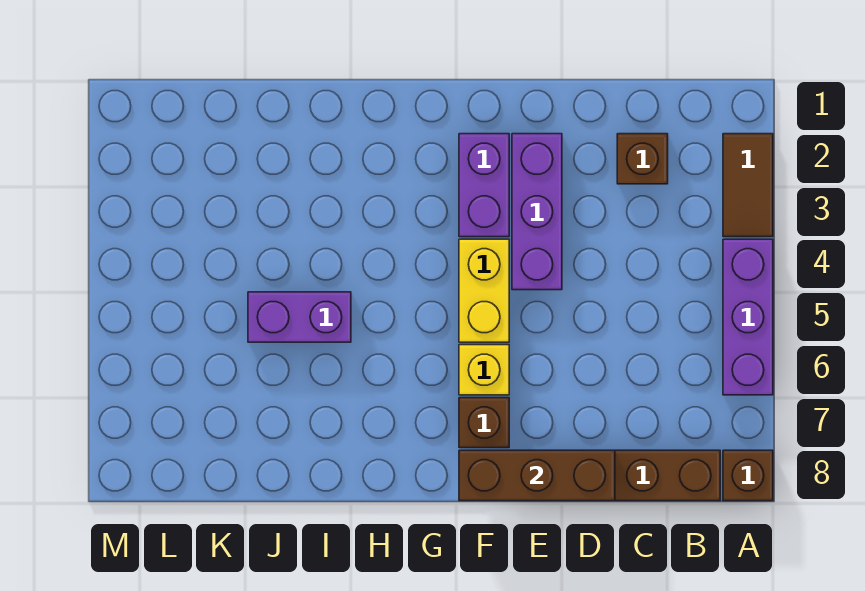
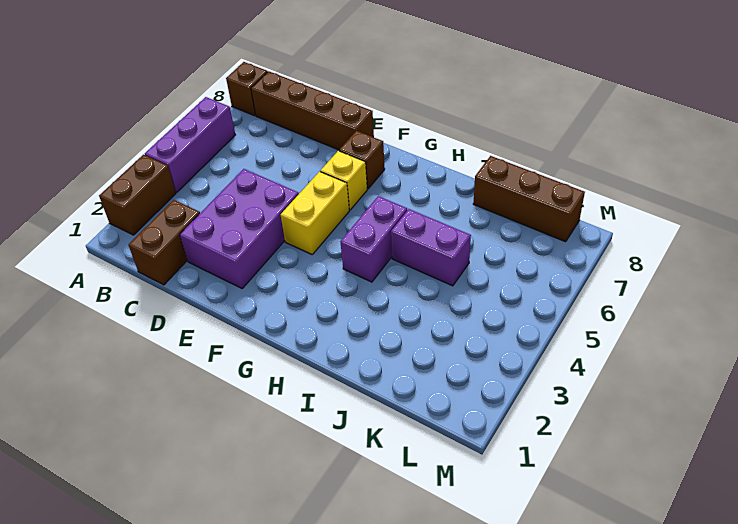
brown 1x2 tile [723,134,773,237] -> brown 1x2 brick [99,155,176,235]
brown 1x1 brick [617,134,668,184] -> brown 1x2 brick [128,200,200,285]
brown 1x3 brick [459,450,615,501] -> brown 1x3 brick moved to [473,156,585,242]
purple 1x3 brick [512,134,562,290] -> purple 2x3 brick [180,169,299,288]
purple 1x2 brick [459,134,509,237] -> purple 1x2 brick moved to [340,196,407,282]

